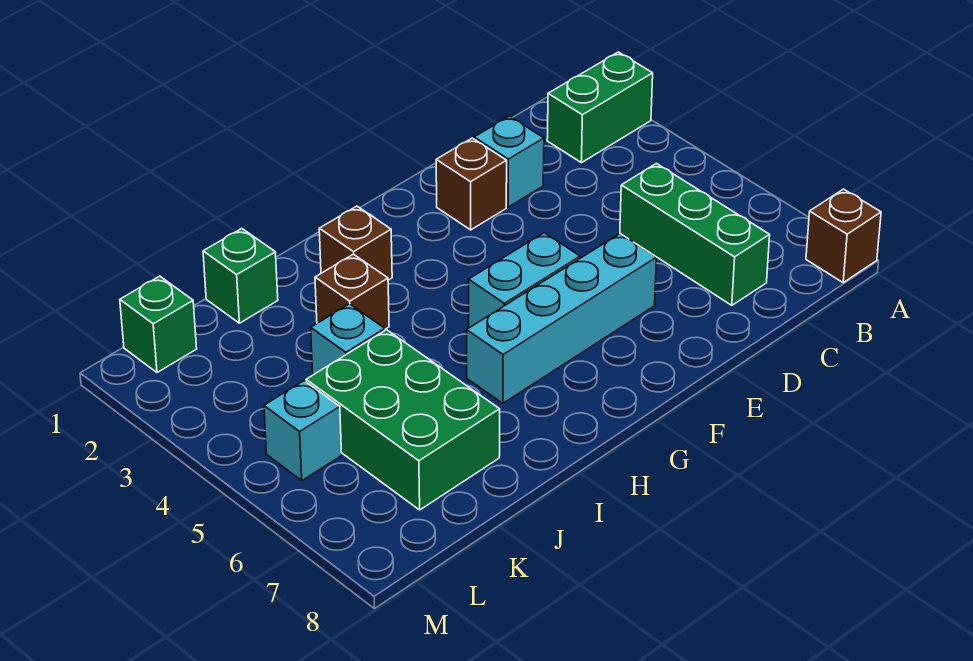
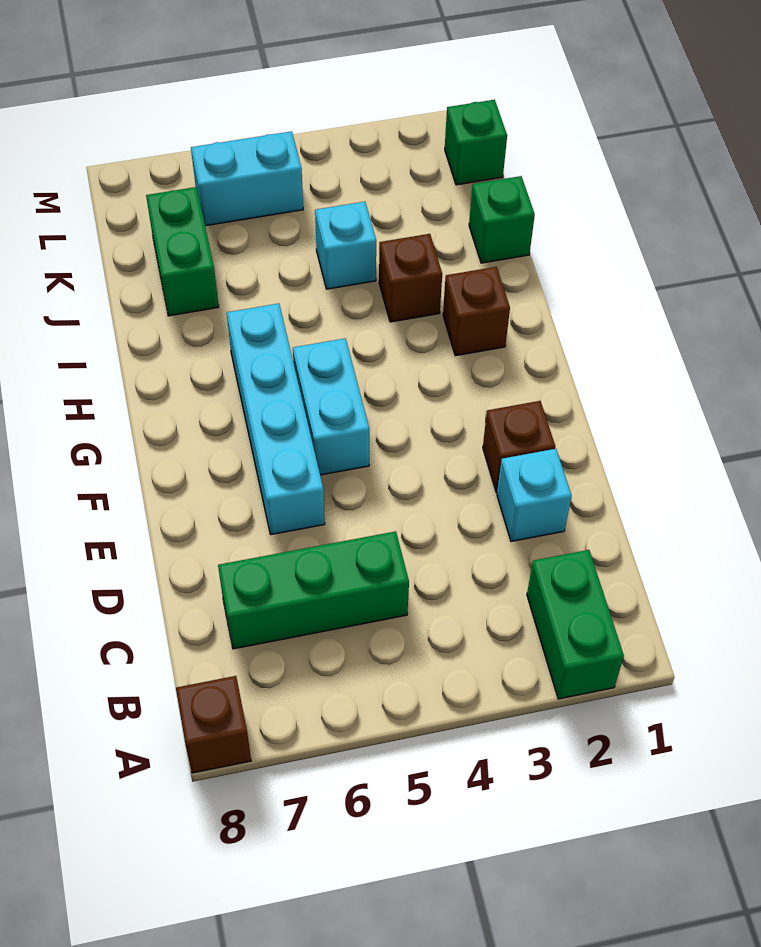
green 2x3 brick [306,330,500,510] -> green 1x2 brick [146,187,219,316]
cyan 1x1 brick [264,381,342,481] -> cyan 1x2 brick [191,131,303,226]

